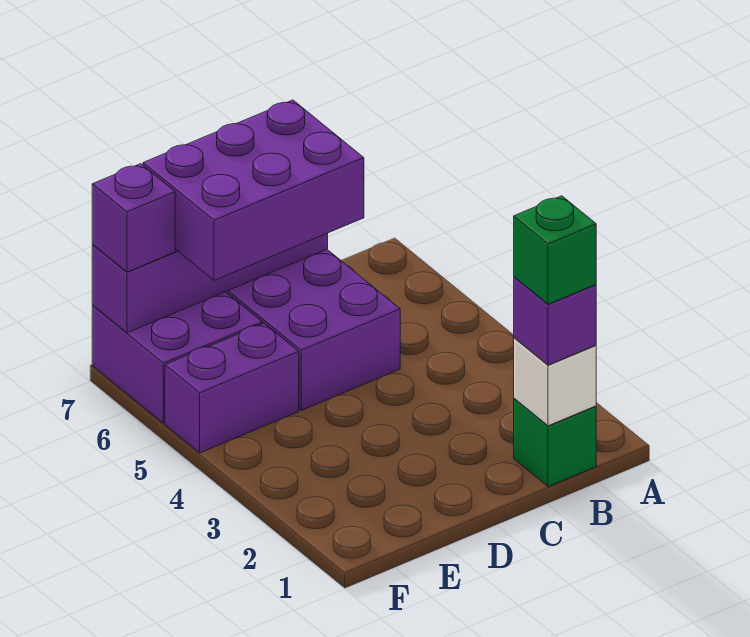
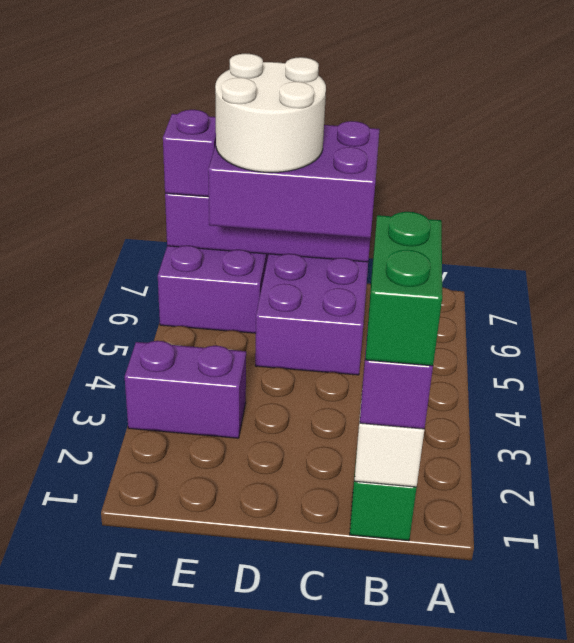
green 1x1 brick [514,196,596,304] -> green 1x2 brick [365,212,442,366]
none -> white 2x2 round brick [215,54,326,172]
purple 1x2 brick [165,324,299,453] -> purple 1x2 brick moved to [125,341,246,438]

